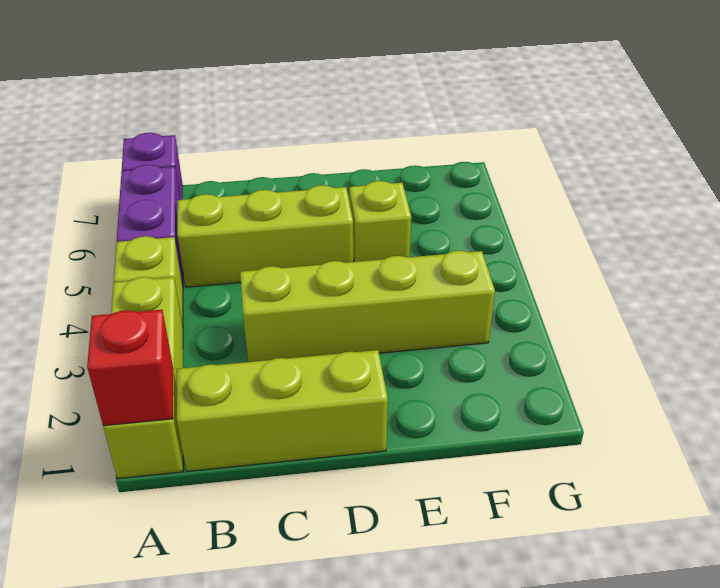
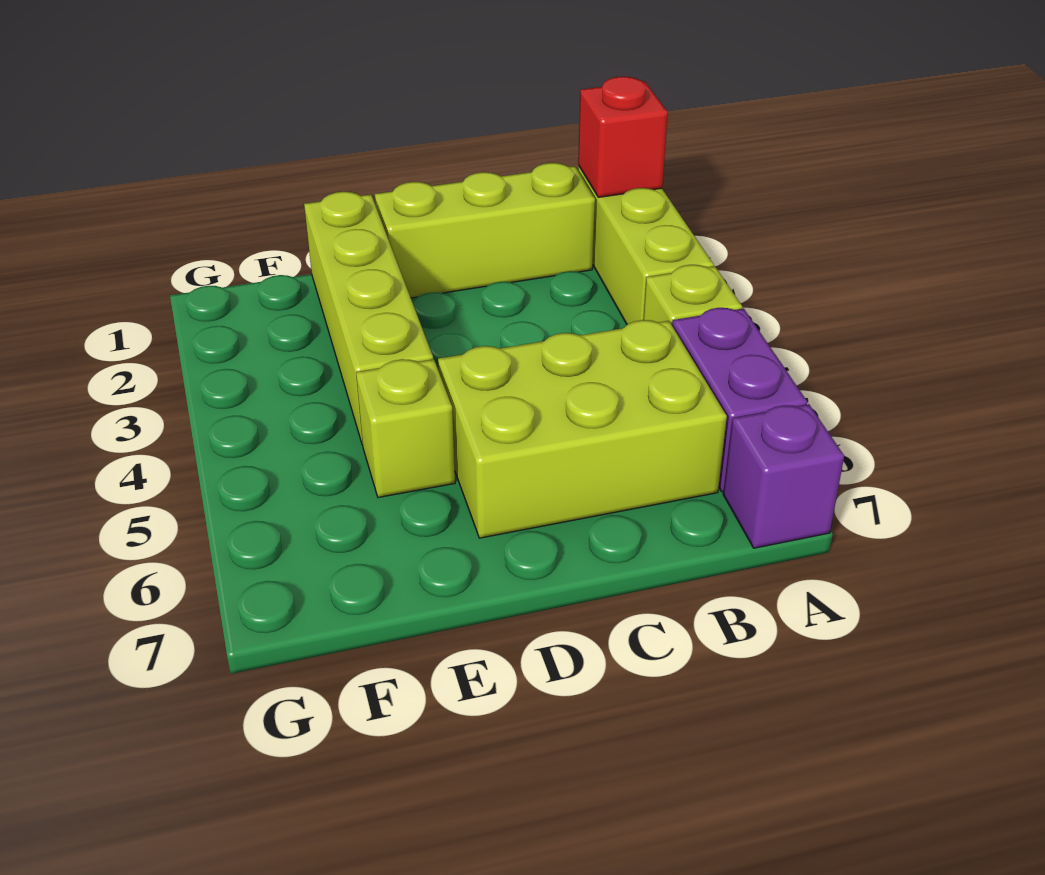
lime 1x3 brick [177,185,353,287] -> lime 2x3 brick [438,320,727,538]
lime 1x4 brick [240,251,495,362] -> lime 1x4 brick turned to [304,192,433,445]

